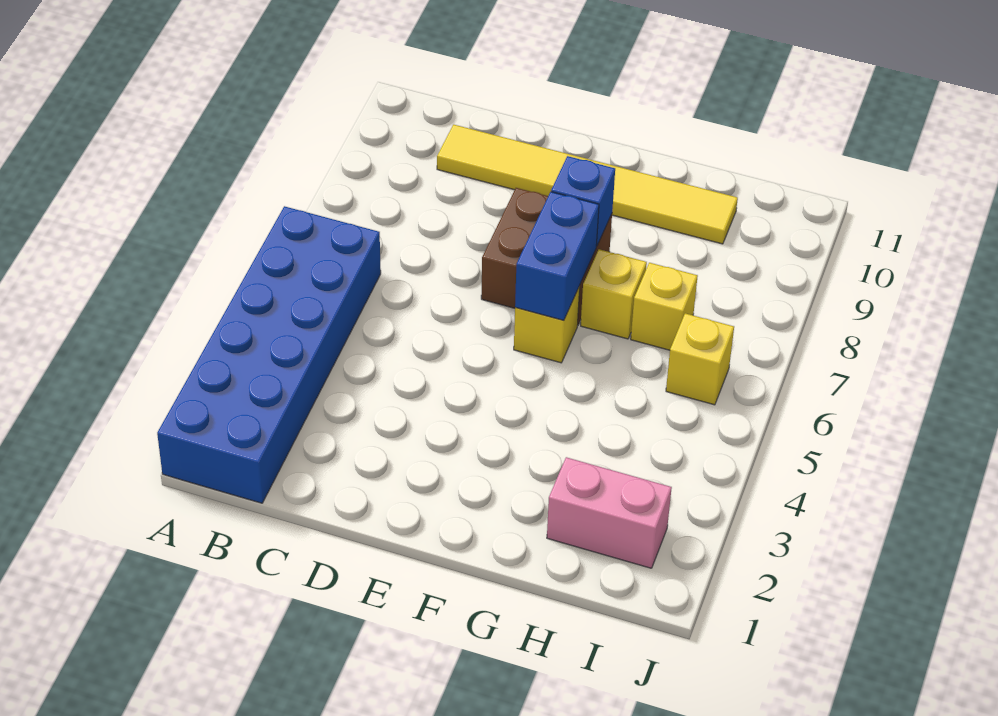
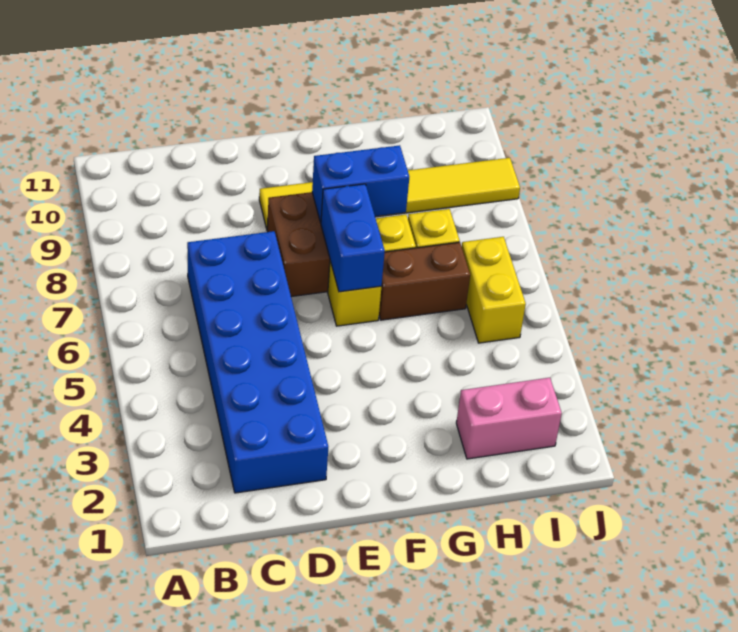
blue 2x6 brick [157,206,381,503] -> blue 2x6 brick moved to [187,231,328,493]
yellow 1x6 tile [437,125,738,244] -> yellow 1x6 tile moved to [259,158,520,229]
blue 1x1 brick [551,156,615,246] -> blue 1x2 brick [312,145,409,223]
none -> brown 1x2 brick [379,242,470,320]
yellow 1x1 brick [666,313,734,405] -> yellow 1x2 brick [462,237,526,343]

